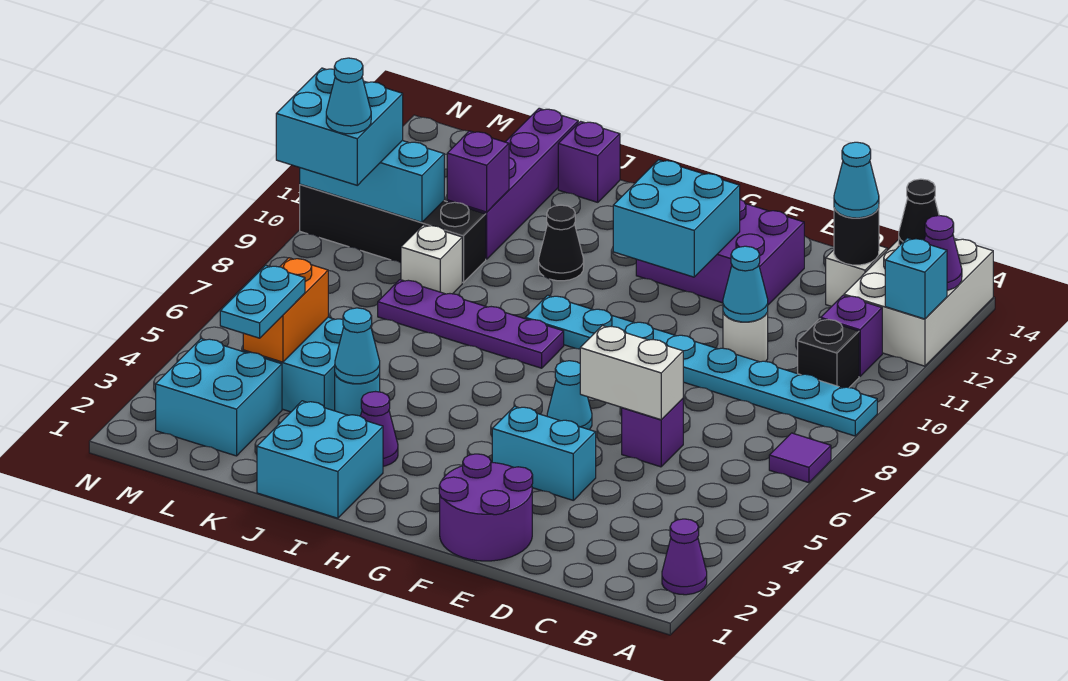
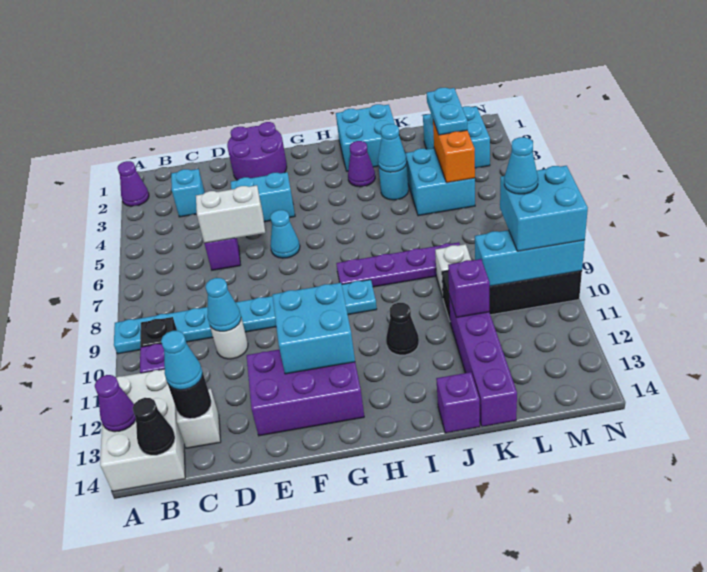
purple 1x1 tile [769,433,831,483] -> none
cyan 1x1 brick [885,238,947,319] -> cyan 1x1 brick moved to [171,169,205,217]

